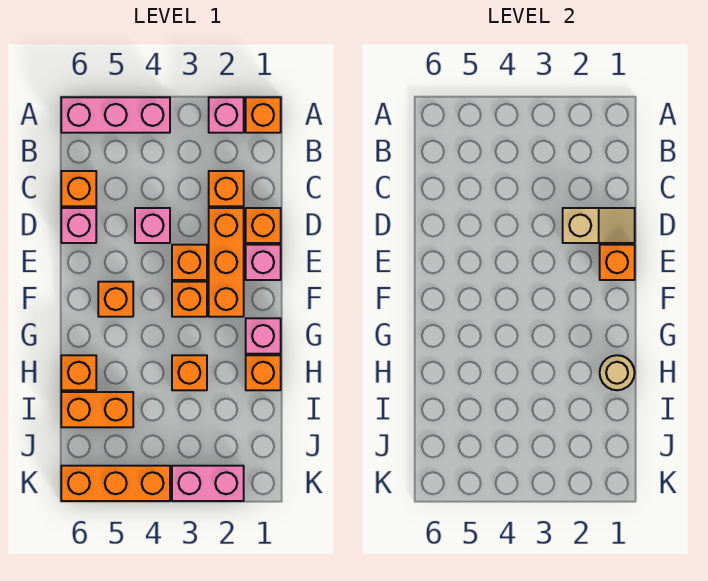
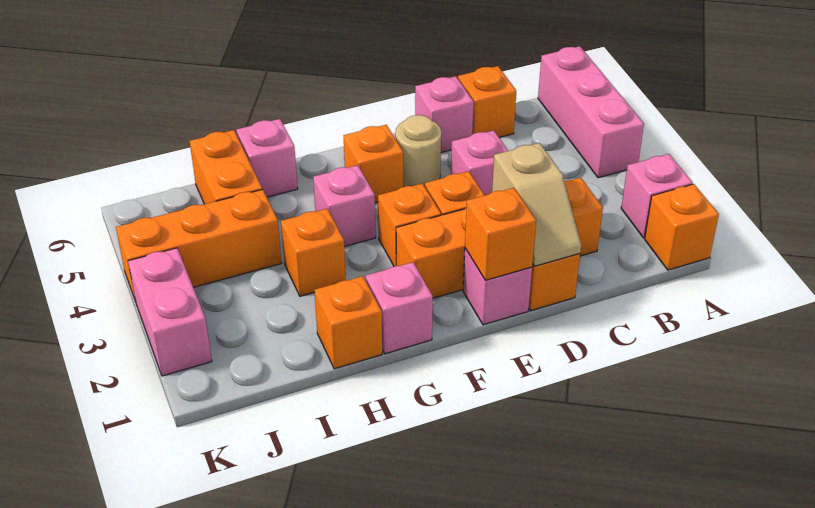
none -> pink 1x1 brick [313,165,376,247]
tan 1x1 round brick [600,355,635,390] -> tan 1x1 round brick moved to [395,115,441,187]
orange 1x1 brick [61,355,96,390] -> pink 1x1 brick [236,119,298,197]
orange 1x3 brick [61,466,170,501] -> orange 1x3 brick turned to [116,189,281,302]

